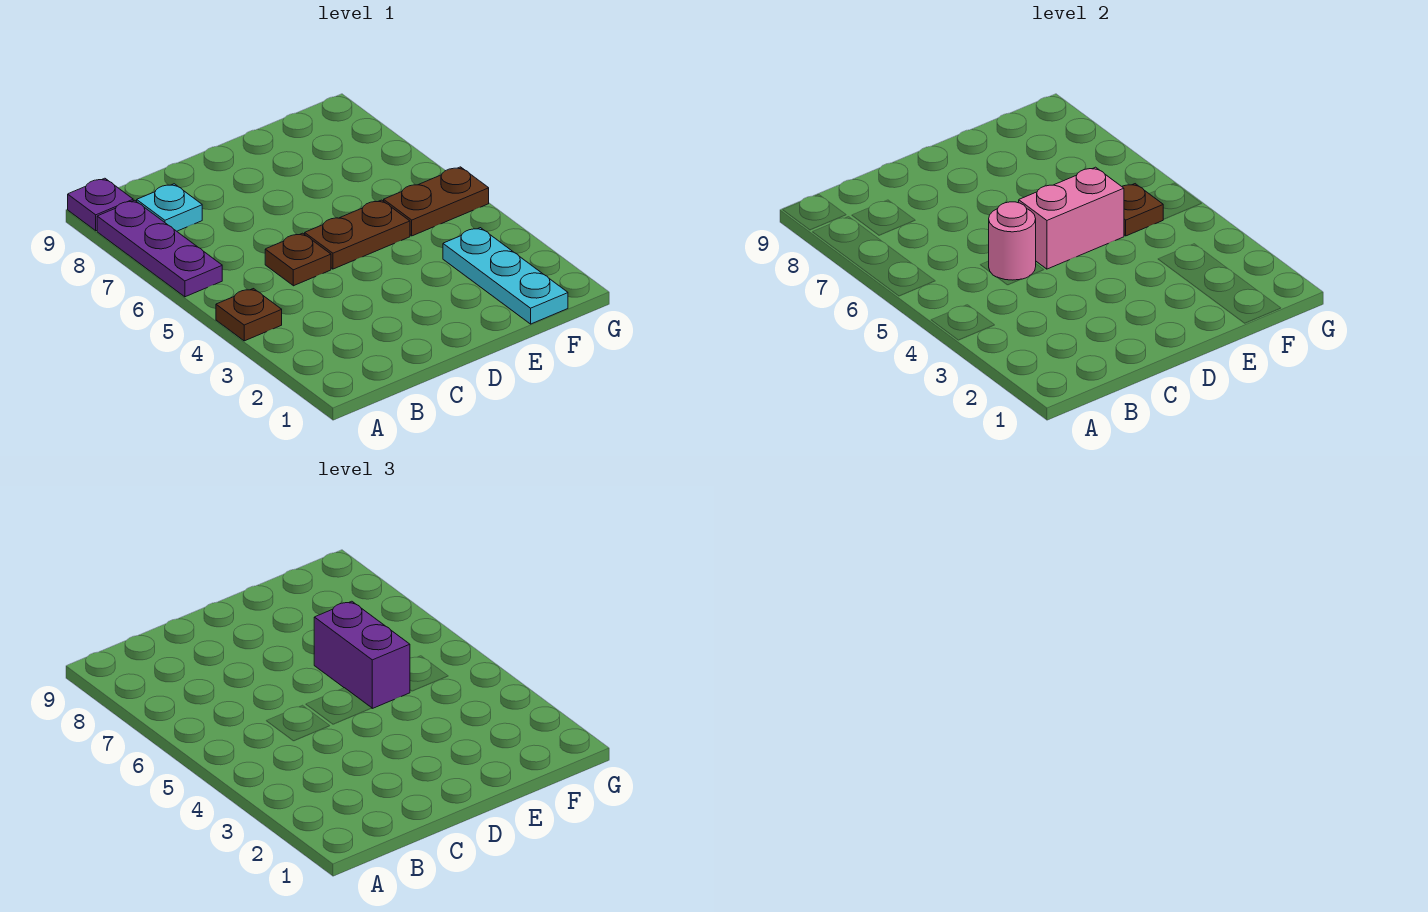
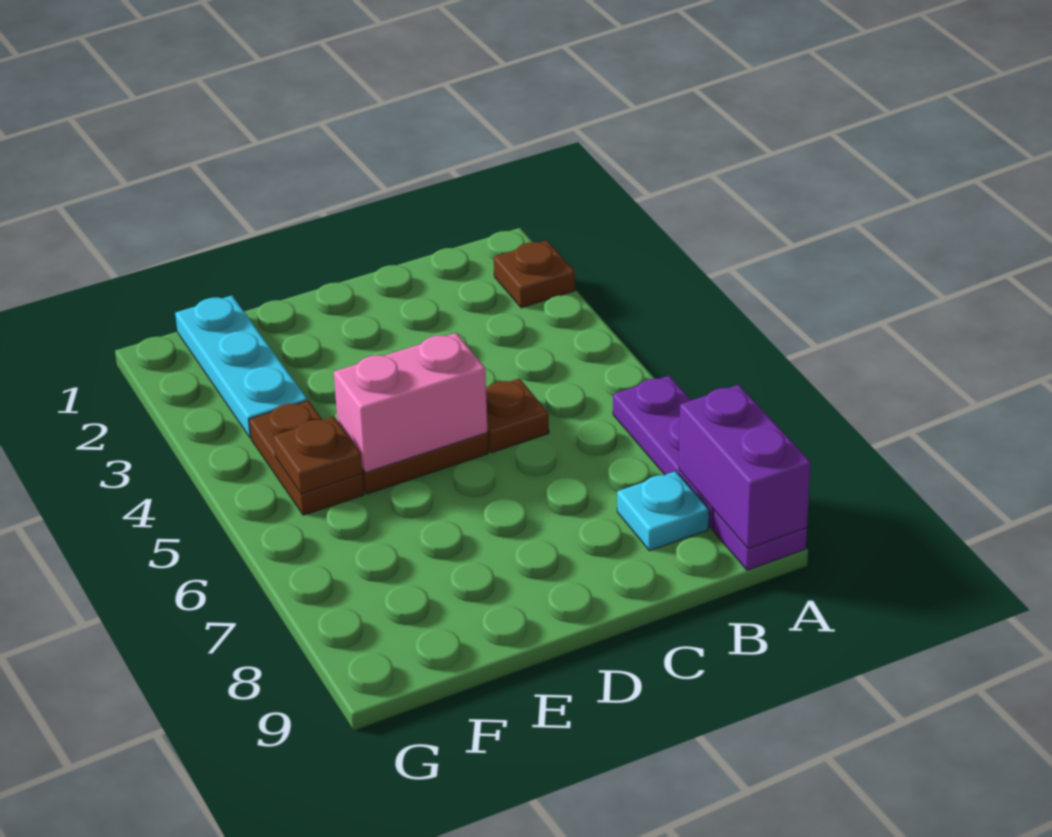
brown 1x1 plate [216,289,282,341] -> brown 1x1 plate moved to [494,241,575,308]
pink 1x1 round brick [989,202,1036,280] -> none
purple 1x2 brick [314,601,410,708] -> purple 1x2 brick moved to [679,385,811,549]
brown 1x2 plate [384,167,489,236] -> brown 1x2 plate turned to [249,400,364,515]

